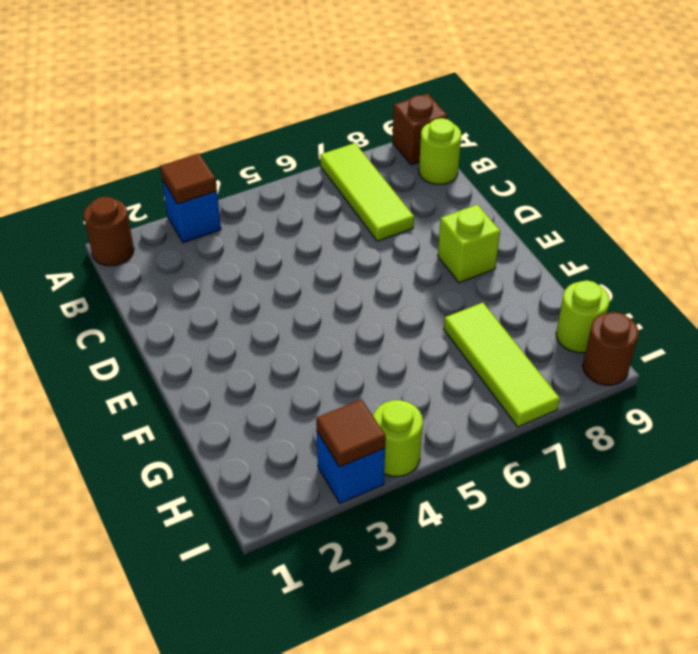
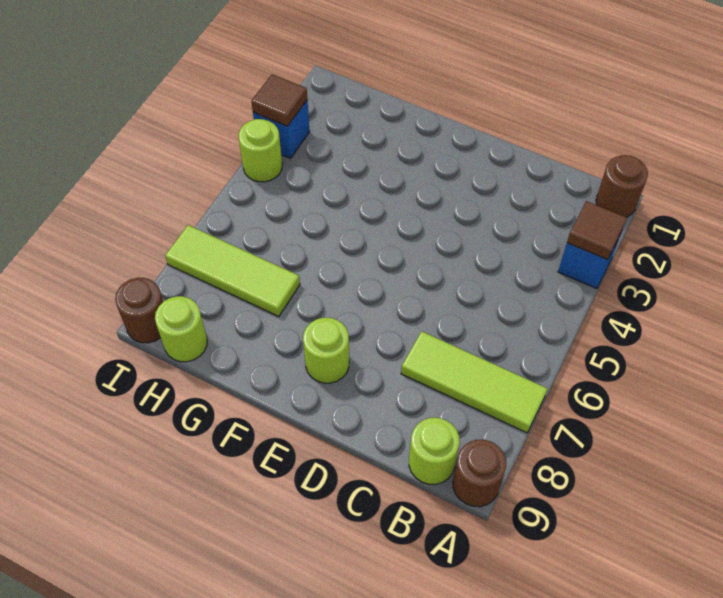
brown 1x1 brick [392,94,447,165] -> brown 1x1 round brick [453,440,506,507]
lime 1x1 brick [438,205,500,283] -> lime 1x1 round brick [303,318,349,383]

